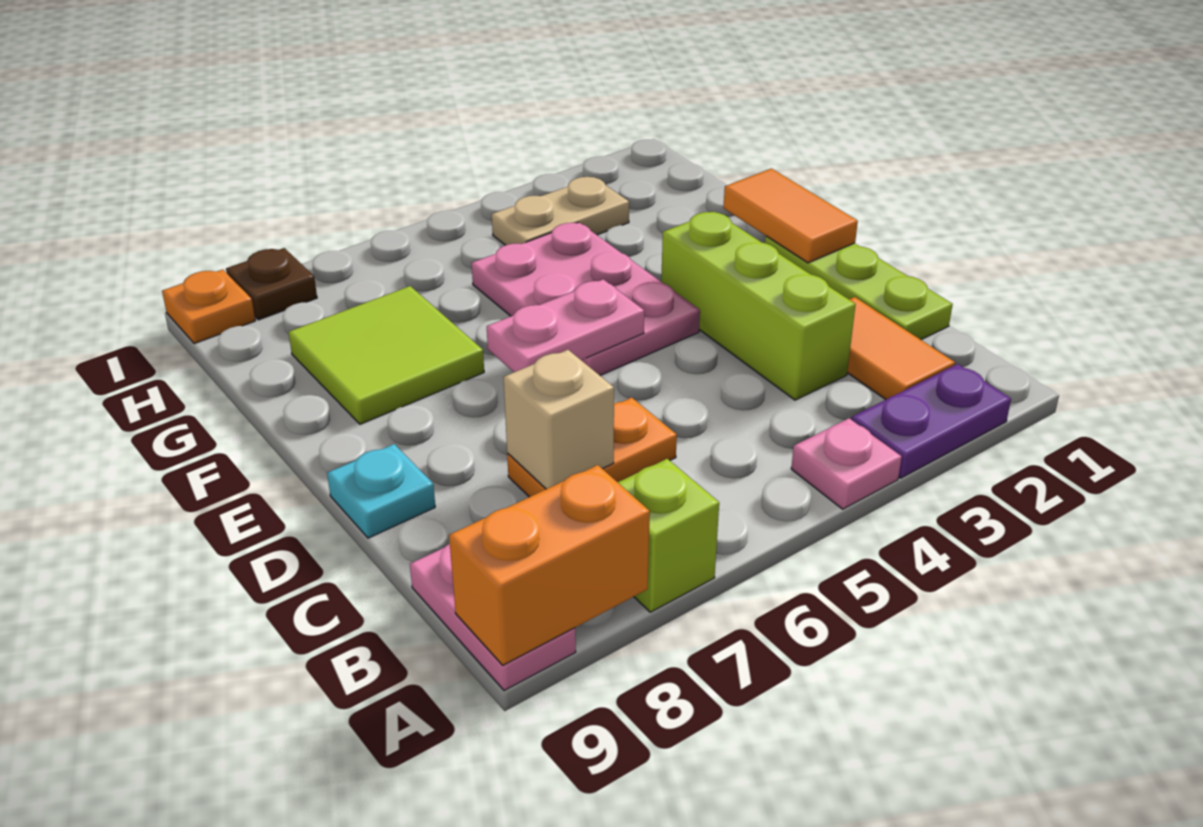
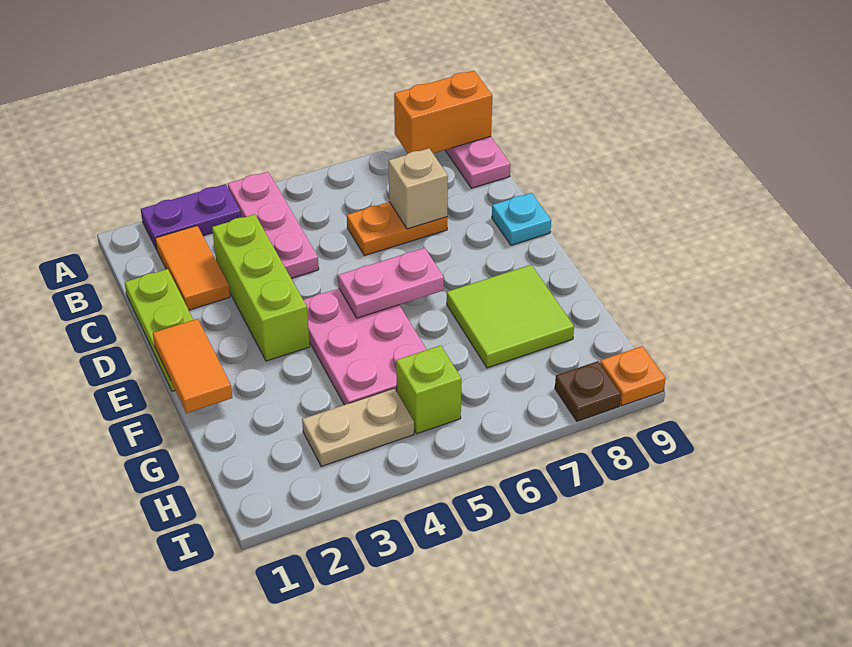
pink 1x1 plate [791,418,902,509] -> pink 1x3 plate [228,172,319,278]
lime 1x1 brick [618,459,719,612] -> lime 1x1 brick moved to [396,345,462,434]

